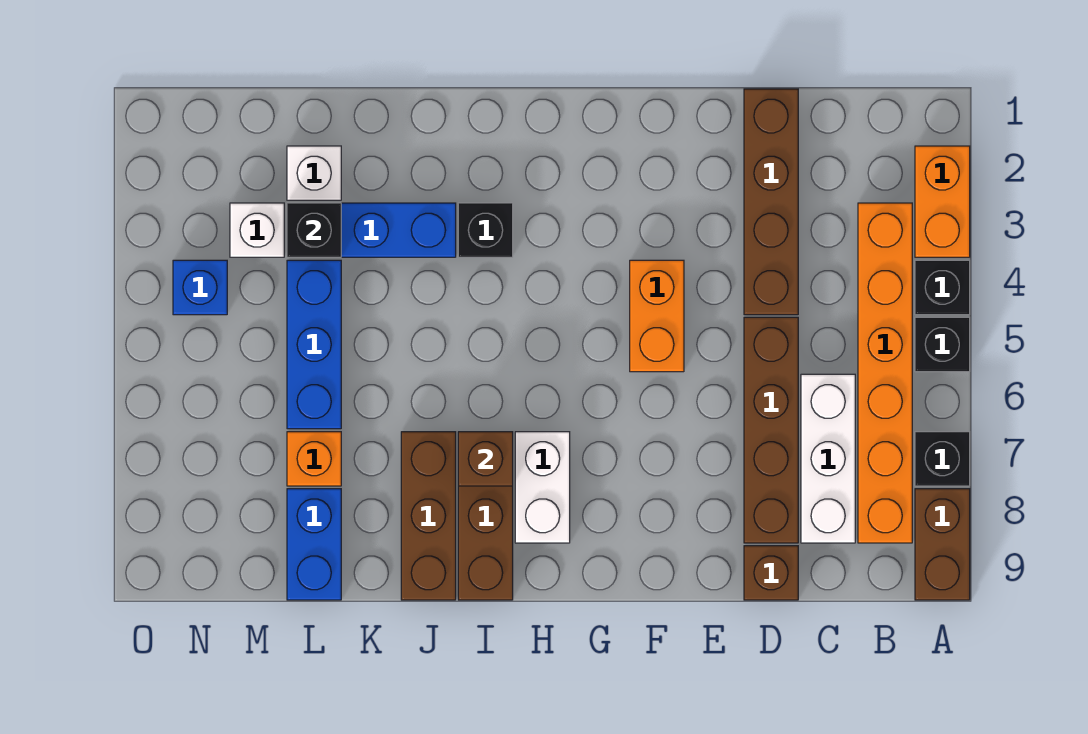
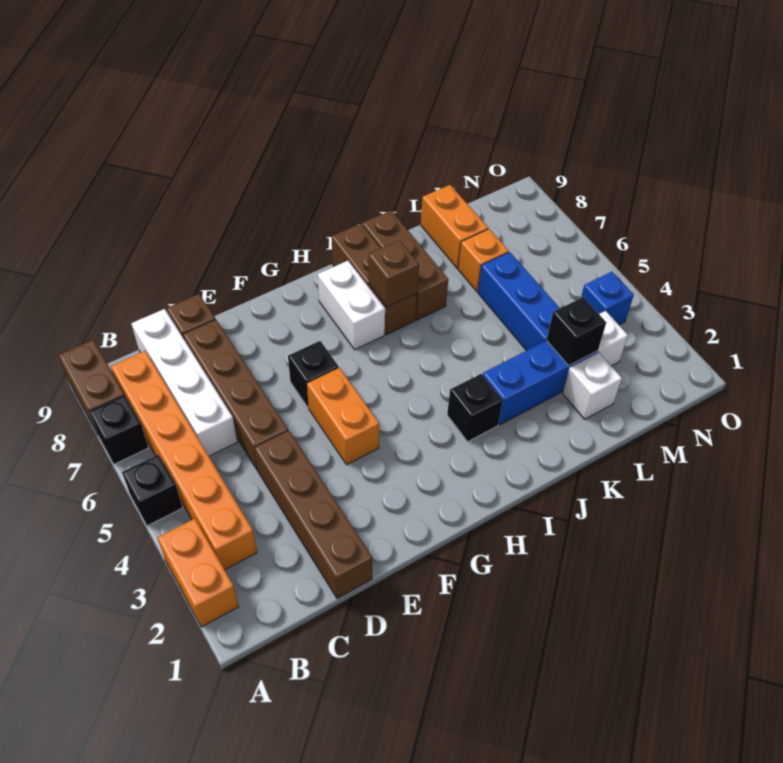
black 1x1 brick [915,260,970,315] -> black 1x1 brick moved to [288,341,339,408]
white 1x3 brick [801,374,855,543] -> white 1x4 brick [131,309,237,456]
blue 1x2 brick [287,489,341,600] -> orange 1x2 brick [421,185,488,268]

